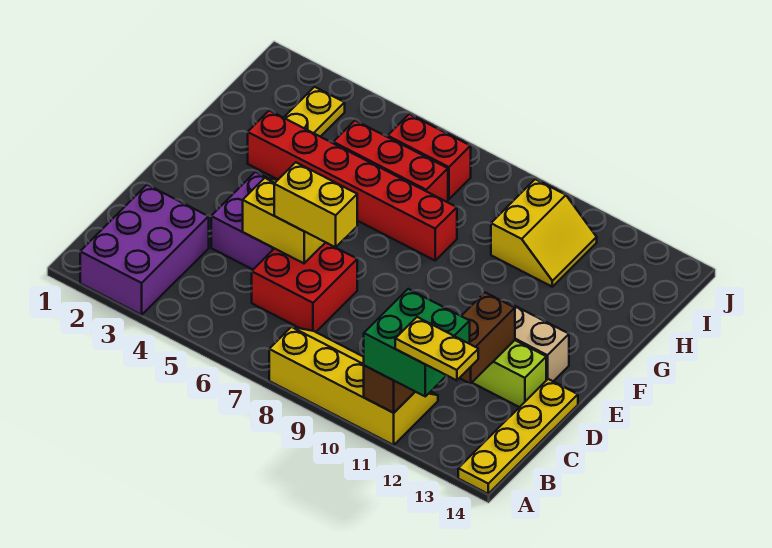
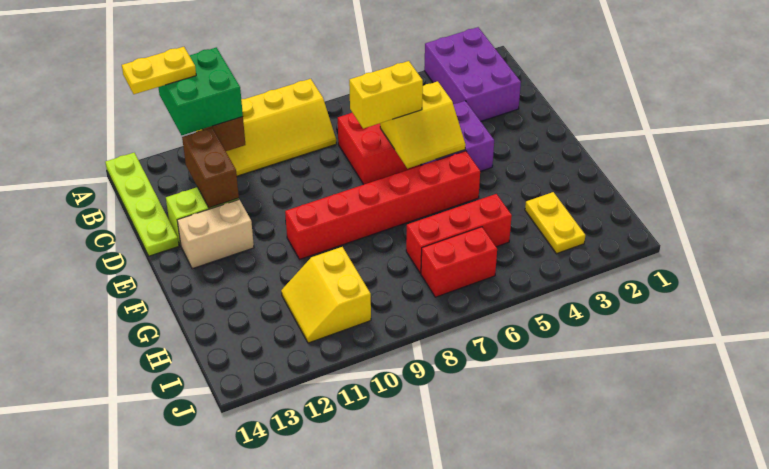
yellow 1x4 plate [458,379,578,494] -> lime 1x4 plate [105,153,179,256]
red 1x6 brick [248,111,457,260] -> red 1x6 brick moved to [285,151,480,259]

